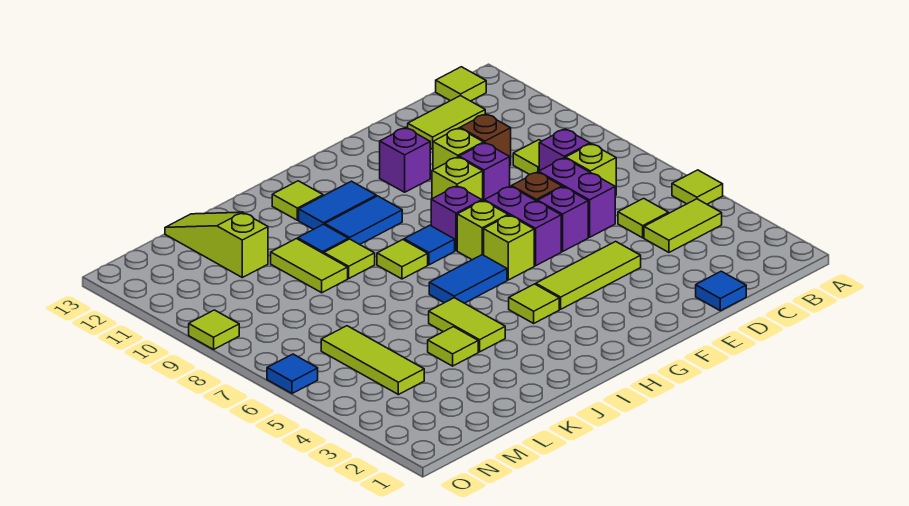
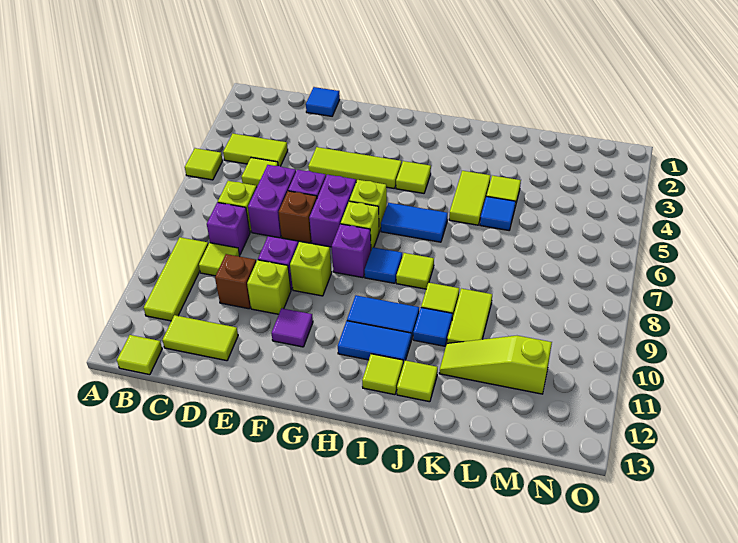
purple 1x1 brick [380,128,430,192] -> purple 1x1 tile [271,308,313,347]
lime 1x3 slope [165,212,268,278] -> lime 1x3 slope turned to [439,336,552,394]
lime 1x3 tile [321,326,424,395] -> lime 1x3 tile moved to [144,237,208,321]
blue 1x1 tile [267,354,318,394] -> blue 1x1 tile moved to [480,197,516,230]
lime 1x1 tile [189,310,239,349] -> lime 1x1 tile moved to [397,360,438,402]

